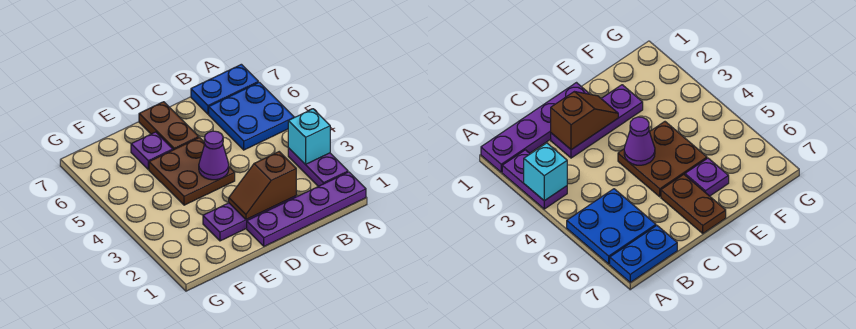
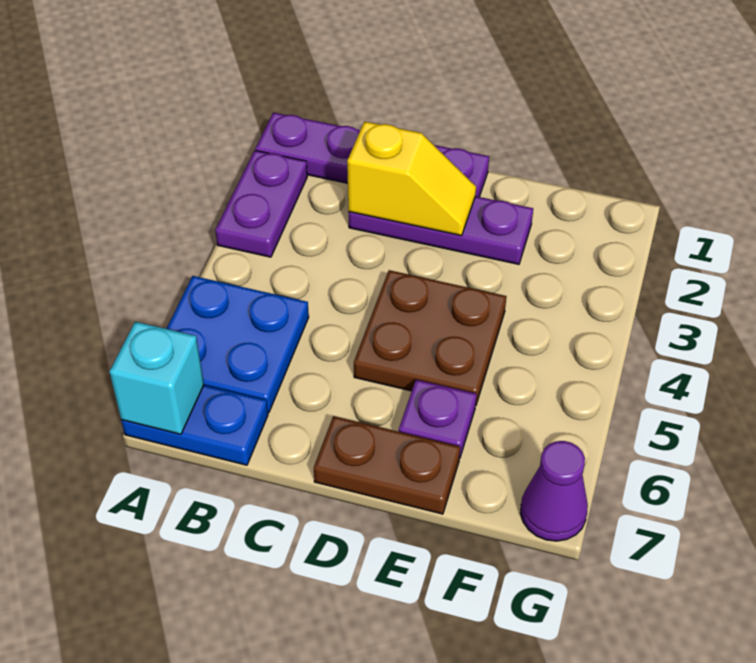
cyan 1x1 brick [288,109,330,165] -> cyan 1x1 brick moved to [109,322,204,434]
brown 1x2 slope [229,152,296,220] -> yellow 1x2 slope [347,121,476,236]
purple 1x1 cone [199,131,229,180] -> purple 1x1 cone moved to [521,441,588,541]
brown 1x2 plate [139,102,199,150] -> brown 1x2 plate turned to [314,416,460,514]

